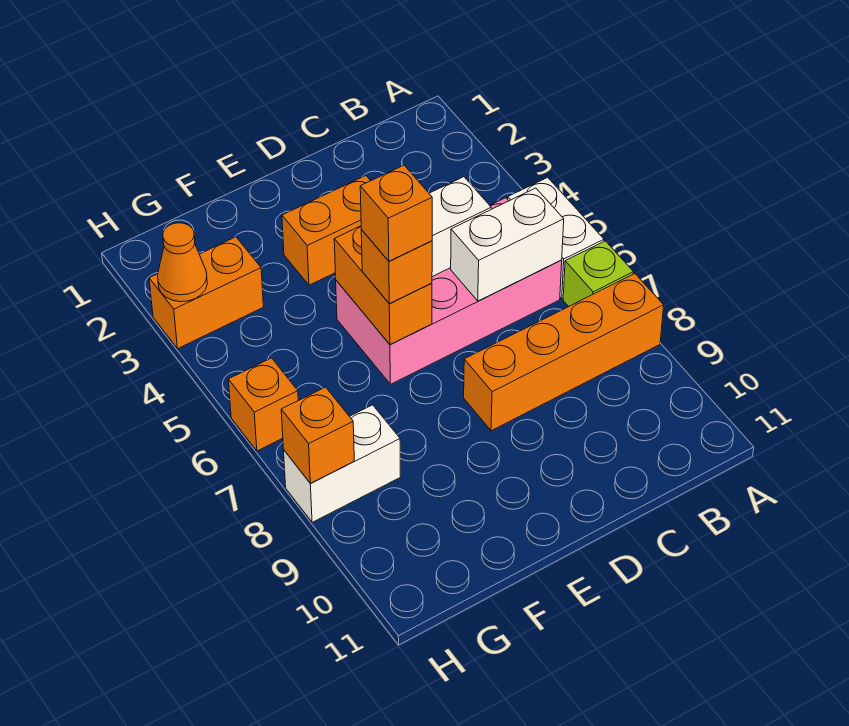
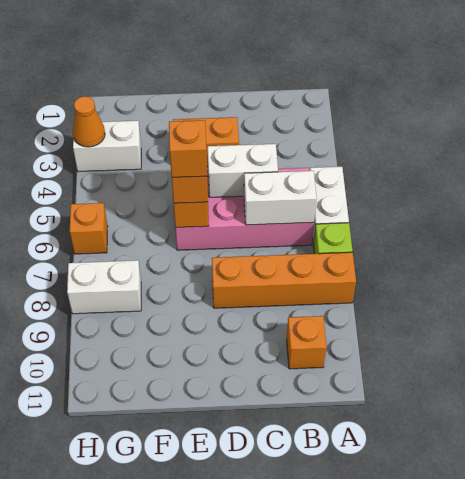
orange 1x2 brick [149,237,263,349] -> white 1x2 brick [73,121,141,172]
orange 1x1 brick [281,387,354,484] -> orange 1x1 brick moved to [287,316,326,369]

